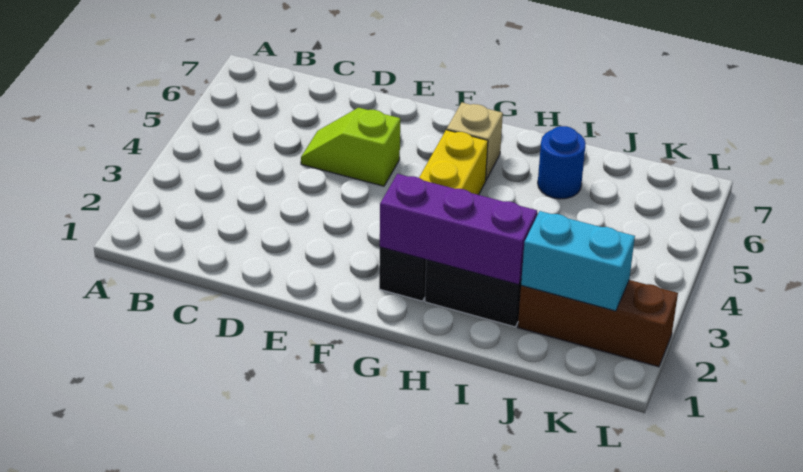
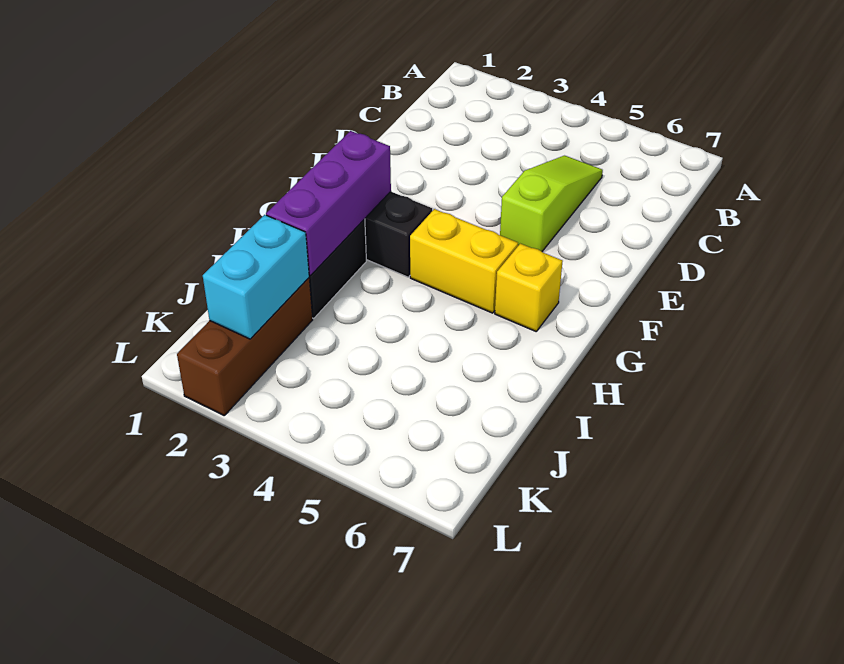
lime 1x2 slope [301,108,400,186] -> lime 1x3 slope [500,156,603,251]
tan 1x1 brick [447,103,503,180] -> yellow 1x1 brick [495,244,563,331]
blue 1x1 round brick [538,126,586,199] -> none

